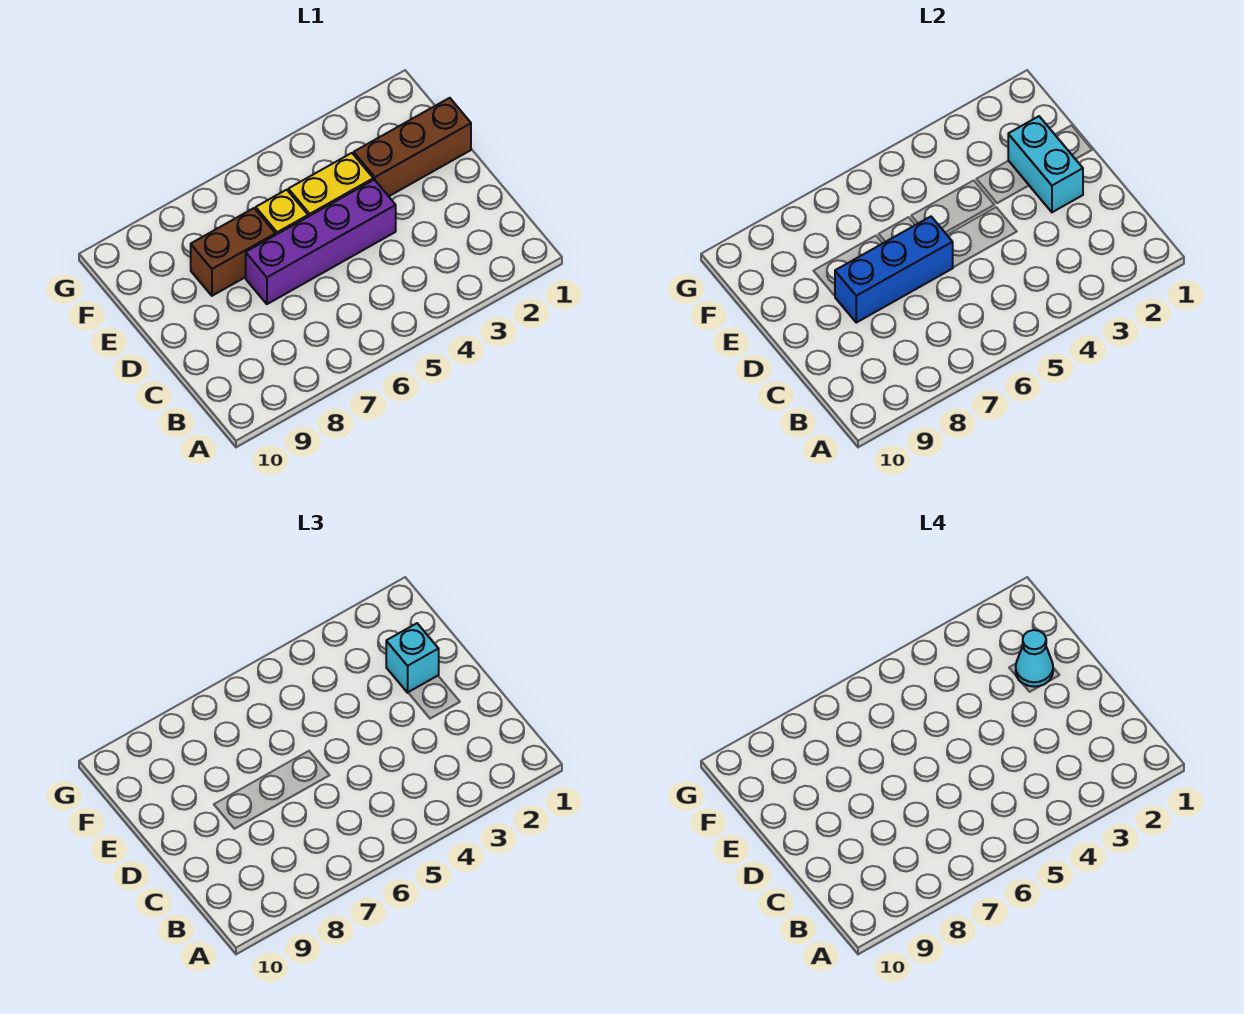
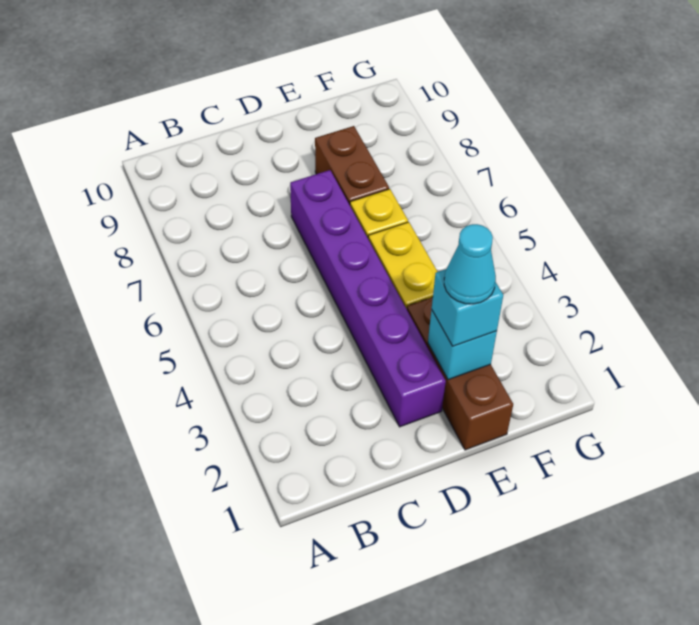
cyan 1x2 brick [1008,116,1083,212] -> cyan 1x1 brick [428,310,497,380]
purple 1x4 brick [246,180,396,304] -> purple 1x6 brick [290,170,446,427]
blue 1x3 brick [835,217,953,323] -> none

